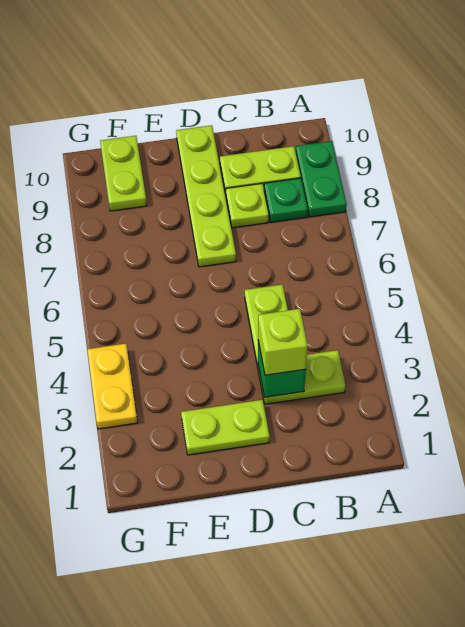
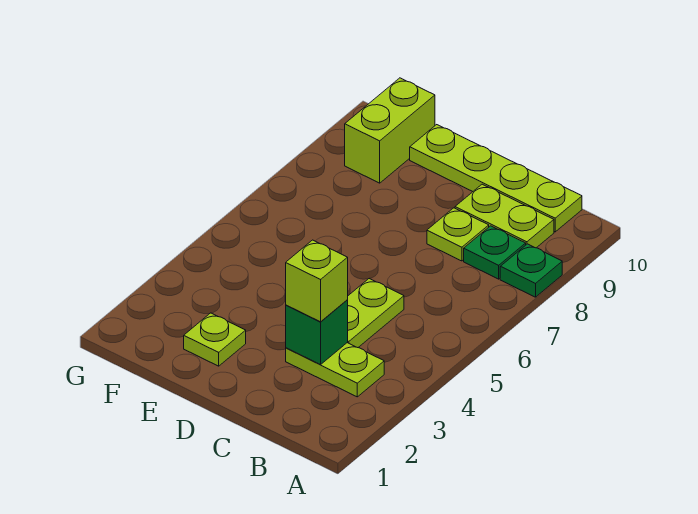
green 1x2 plate [296,141,347,217] -> green 1x1 plate [500,244,562,297]
lime 1x2 plate [181,400,270,455] -> lime 1x1 plate [184,313,246,366]
lime 1x4 plate [176,125,236,267] -> lime 1x4 plate turned to [410,125,582,232]
lime 1x2 plate [100,136,147,211] -> lime 1x2 brick [345,78,435,183]
yellow 1x2 plate [87,344,138,429] -> none

